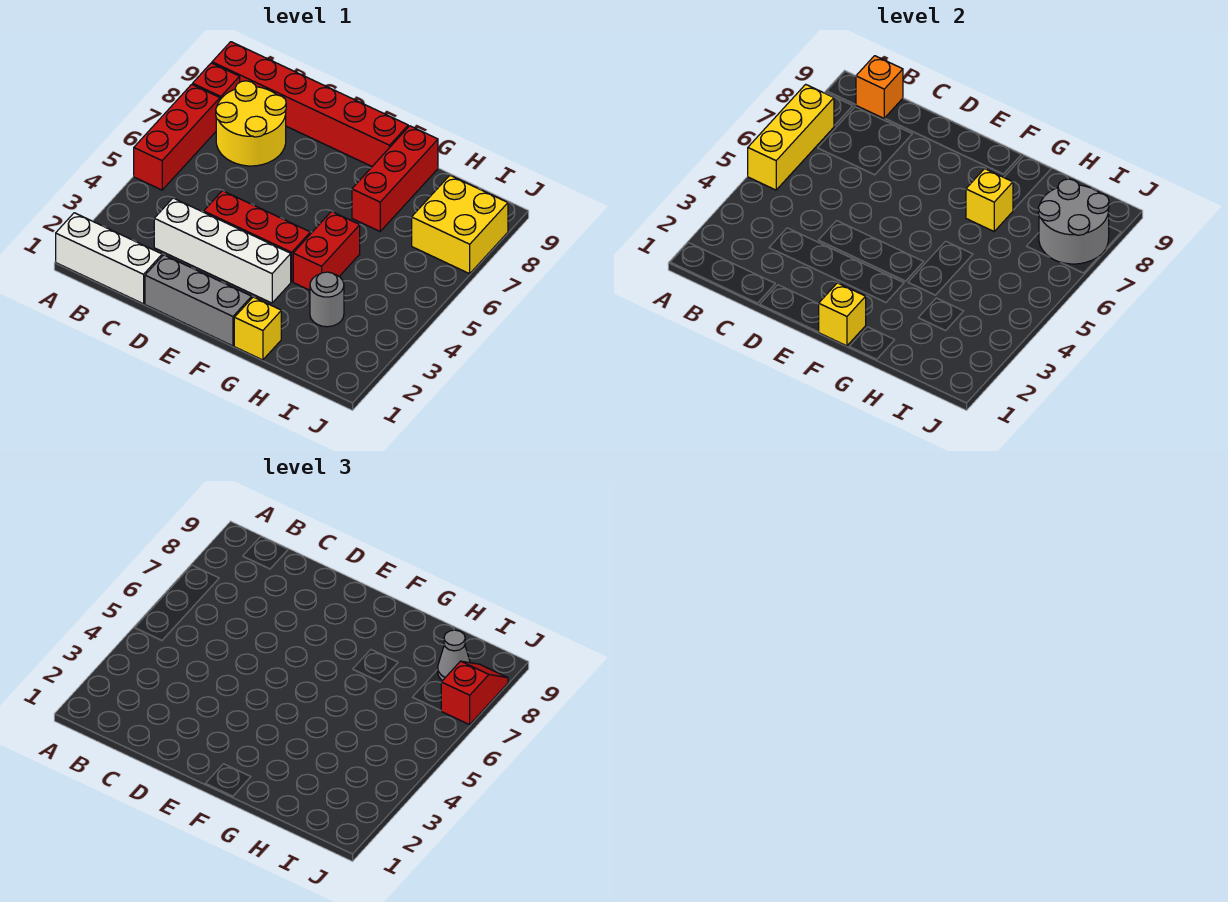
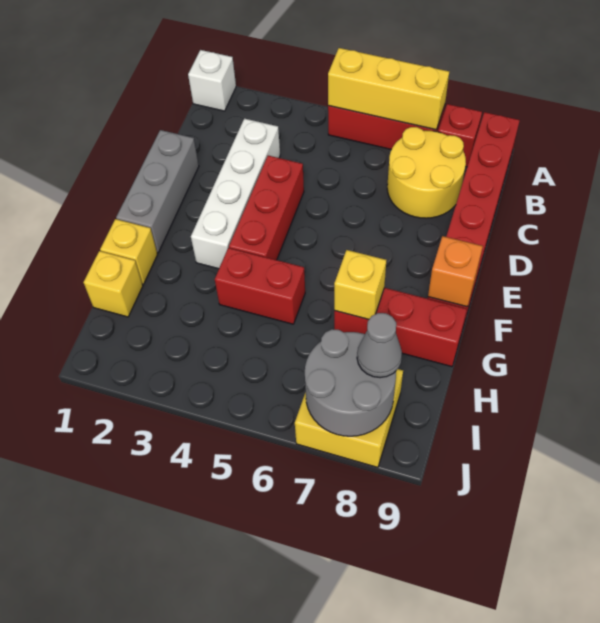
white 1x3 brick [56,213,162,304] -> white 1x1 brick [188,50,236,111]
orange 1x1 brick [856,56,903,118] -> orange 1x1 brick moved to [428,236,483,307]
yellow 1x1 brick [819,283,866,346] -> yellow 1x1 brick moved to [84,251,143,317]
grey 1x1 round brick [310,272,344,327] -> none
red 1x2 slope [441,661,508,725] -> none

